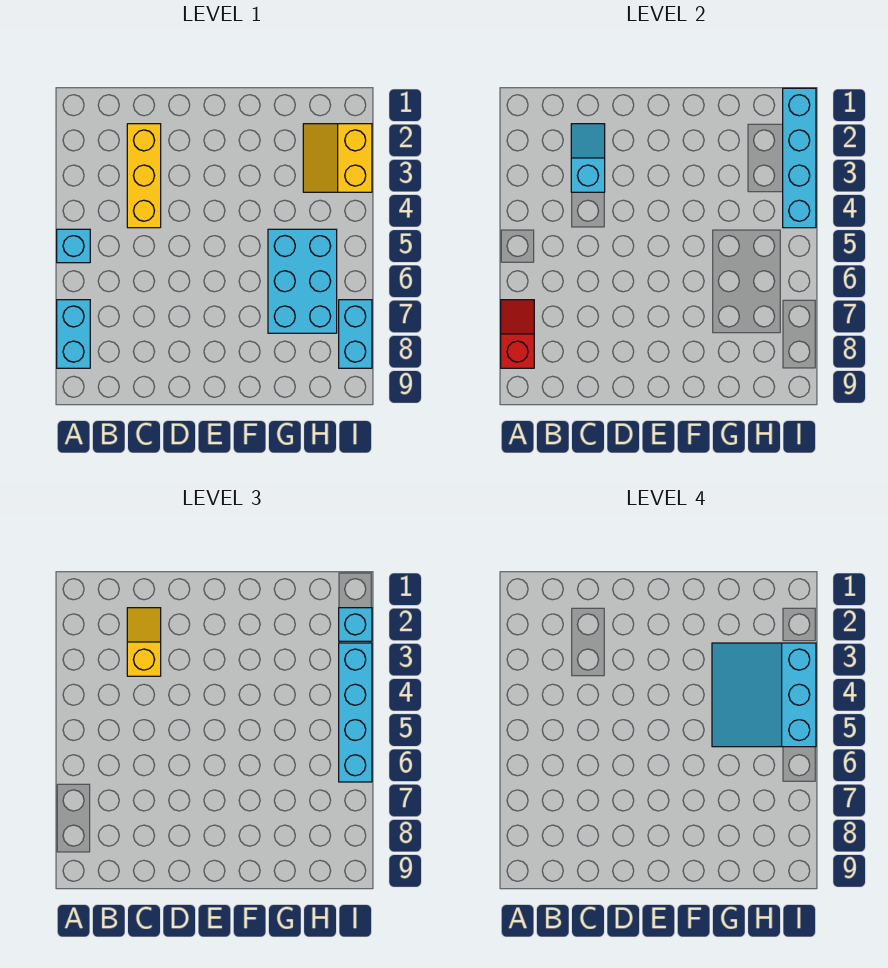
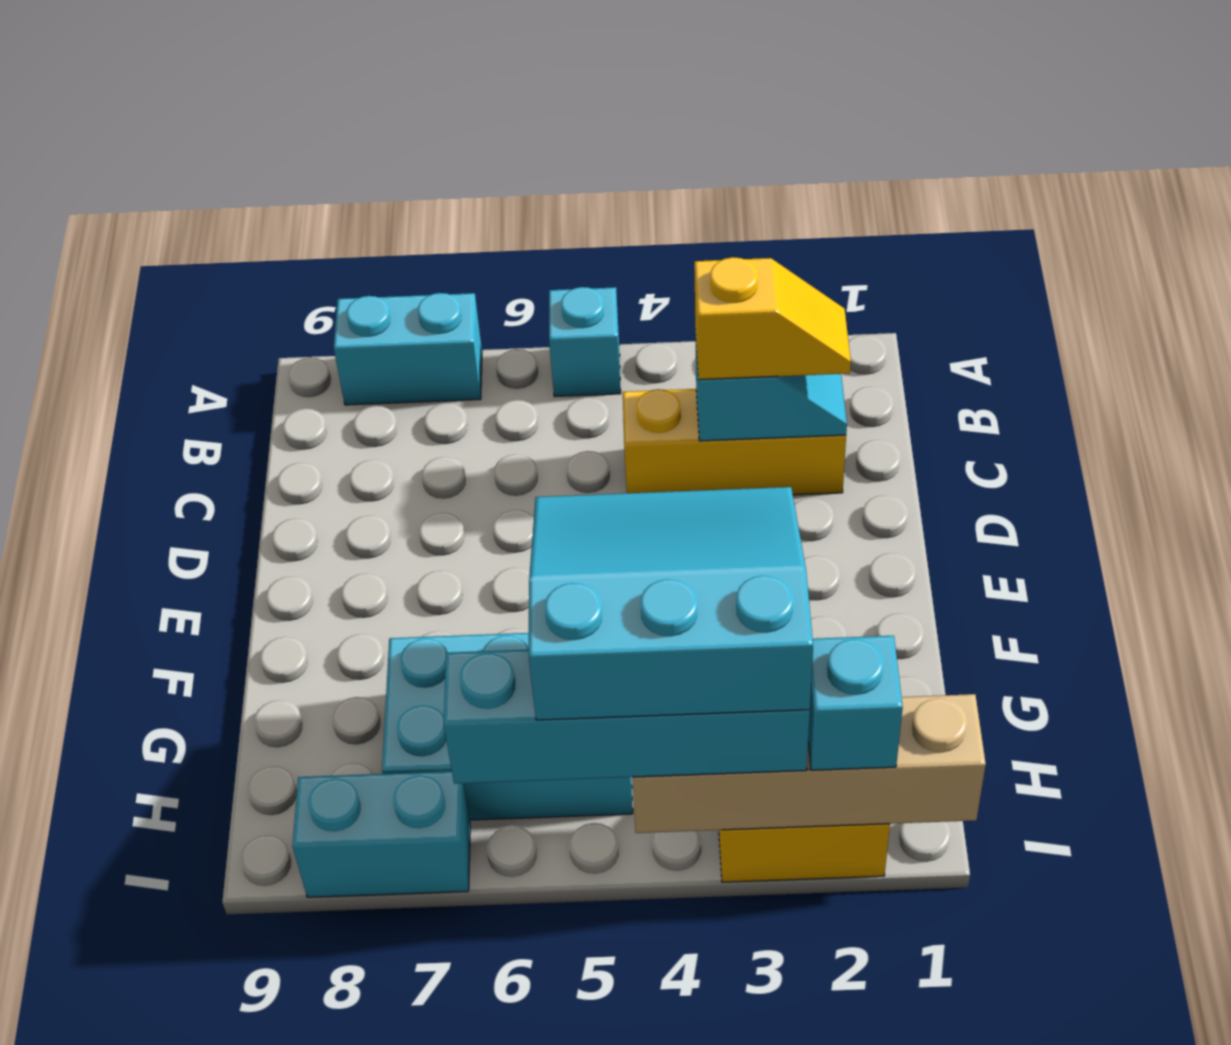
red 1x2 slope [501,300,534,368] -> none
cyan 1x4 brick [783,88,816,228] -> tan 1x4 brick [632,694,986,833]

